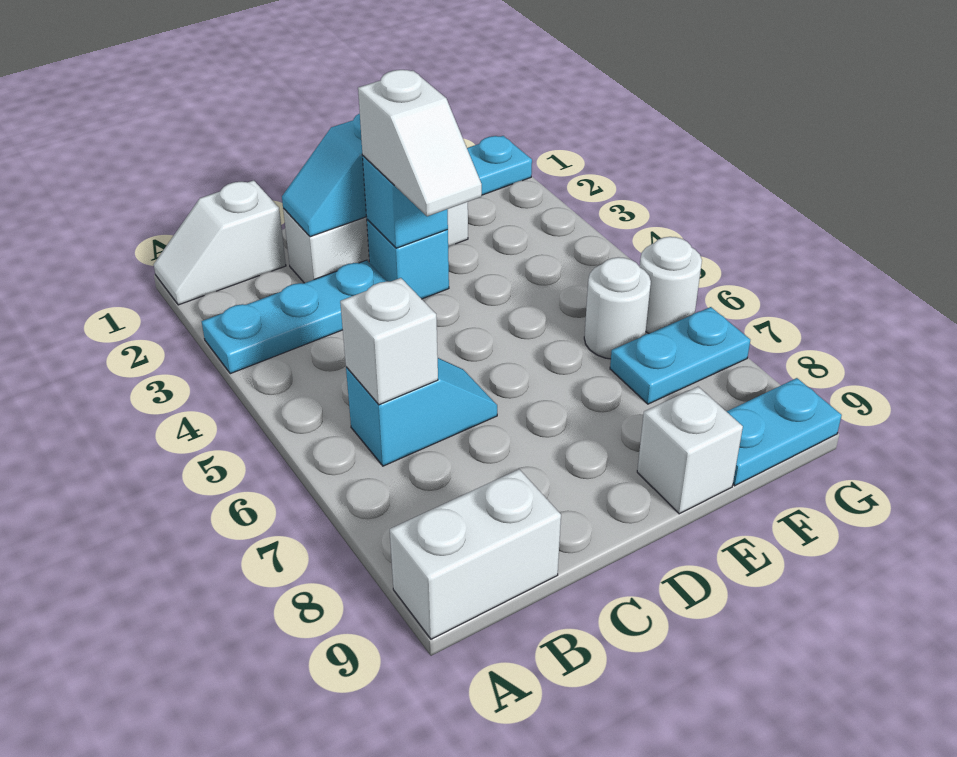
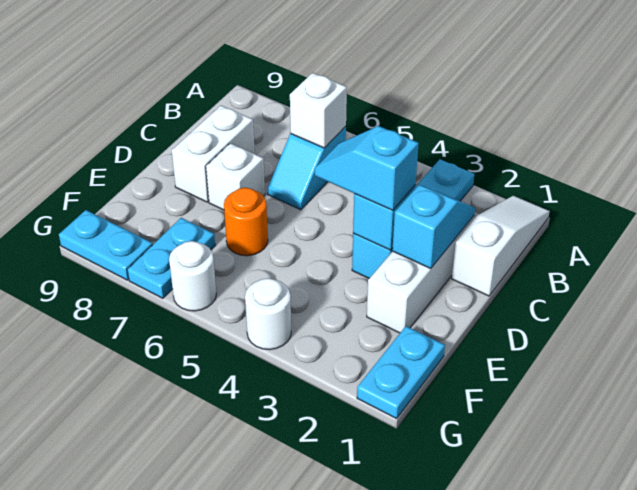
white 1x2 slope [154,180,286,305] -> white 1x3 slope [452,196,550,296]
white 1x2 brick [390,469,561,639] -> white 1x2 brick moved to [172,106,255,202]
white 1x2 slope [358,70,482,216] -> cyan 1x2 slope [315,126,419,210]
none -> orange 1x1 round brick [224,188,268,256]
white 1x1 brick [637,387,743,514] -> white 1x1 brick moved to [206,143,265,210]
white 1x1 round brick [584,257,651,359] -> white 1x1 round brick moved to [245,278,291,350]
cyan 1x2 plate [726,378,842,486] -> cyan 1x2 plate turned to [59,210,153,280]

